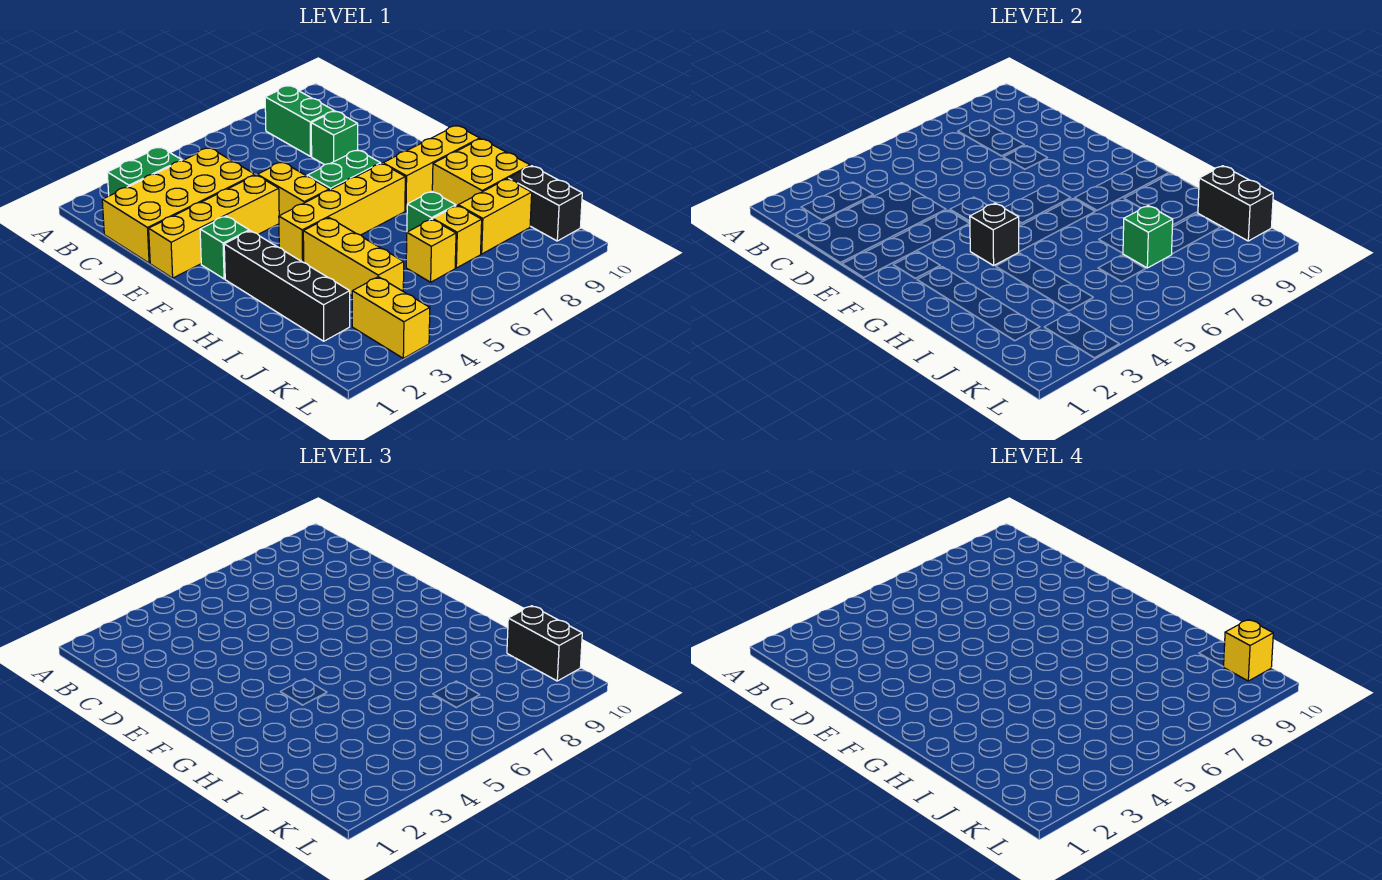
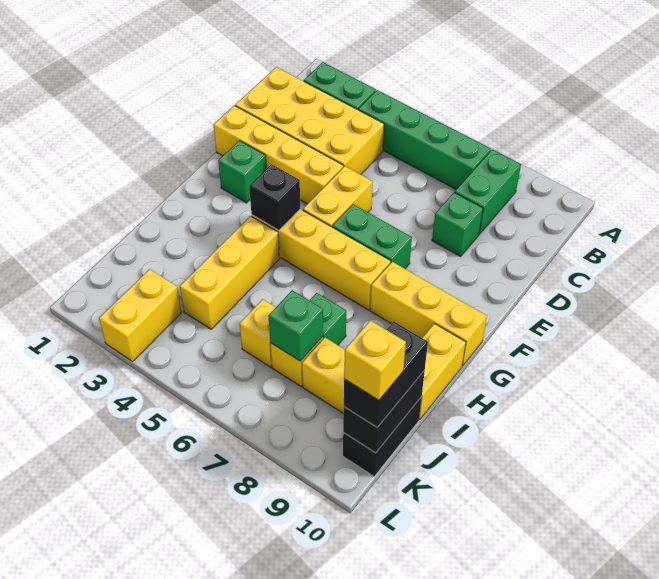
none -> green 1x4 brick [358,90,491,189]
black 1x4 brick [224,231,350,341] -> none
yellow 2x2 brick [432,139,530,206] -> yellow 1x2 brick [419,324,466,419]

